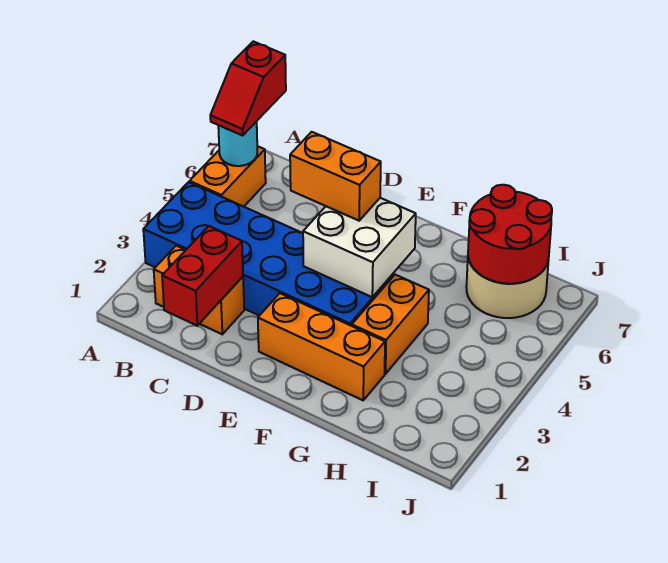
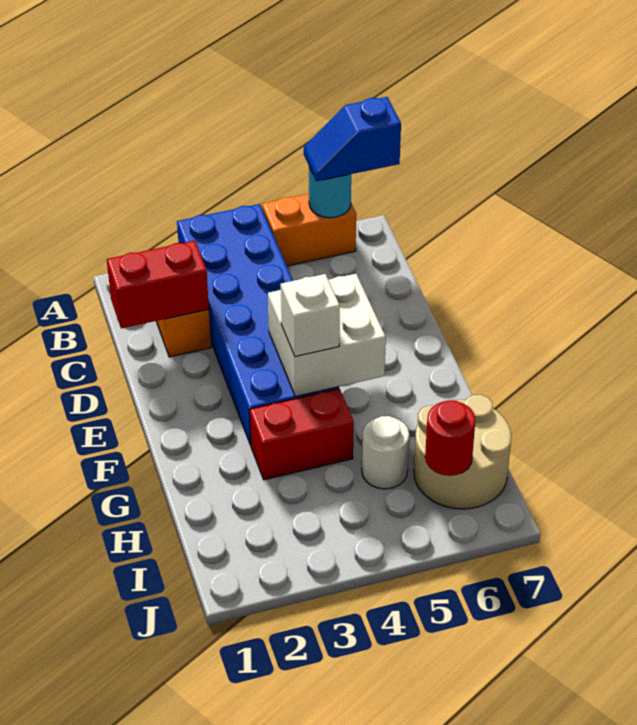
red 1x2 slope [210,41,286,135] -> blue 1x2 slope [304,97,401,181]
orange 1x2 brick [290,132,381,221] -> none
orange 1x3 brick [258,293,385,400] -> none
none -> white 1x1 brick [281,274,340,356]
orange 1x2 brick [352,275,429,374] -> red 1x2 brick [250,389,354,480]
none -> white 1x1 round brick [362,416,409,489]
red 2x2 round brick [468,185,552,284] -> red 1x1 round brick [425,400,475,476]

